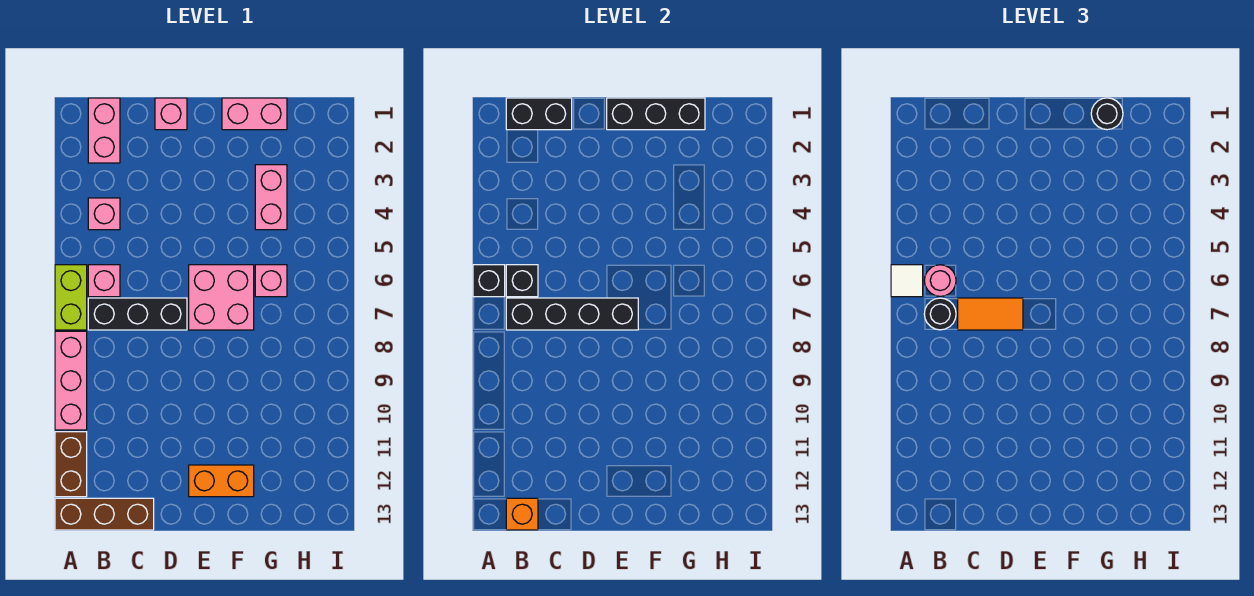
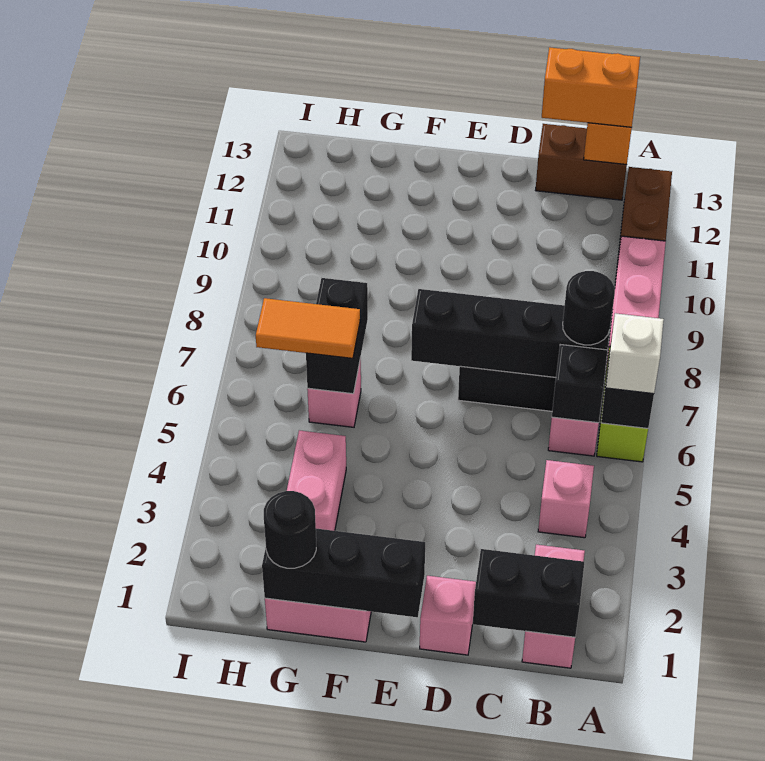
white 1x1 tile [891,265,923,297] -> white 1x1 brick [606,313,664,394]
brown 1x3 brick [55,498,154,530] -> brown 1x2 brick [536,124,627,200]
pink 1x1 round brick [924,265,956,296] -> none
orange 1x2 tile [958,298,1023,330] -> orange 1x2 tile moved to [256,298,360,358]
pink 2x2 brick [189,265,254,330] -> none
orange 1x2 brick [189,465,254,497] -> orange 1x2 brick moved to [542,47,640,127]
none -> black 1x2 brick [306,278,368,394]

